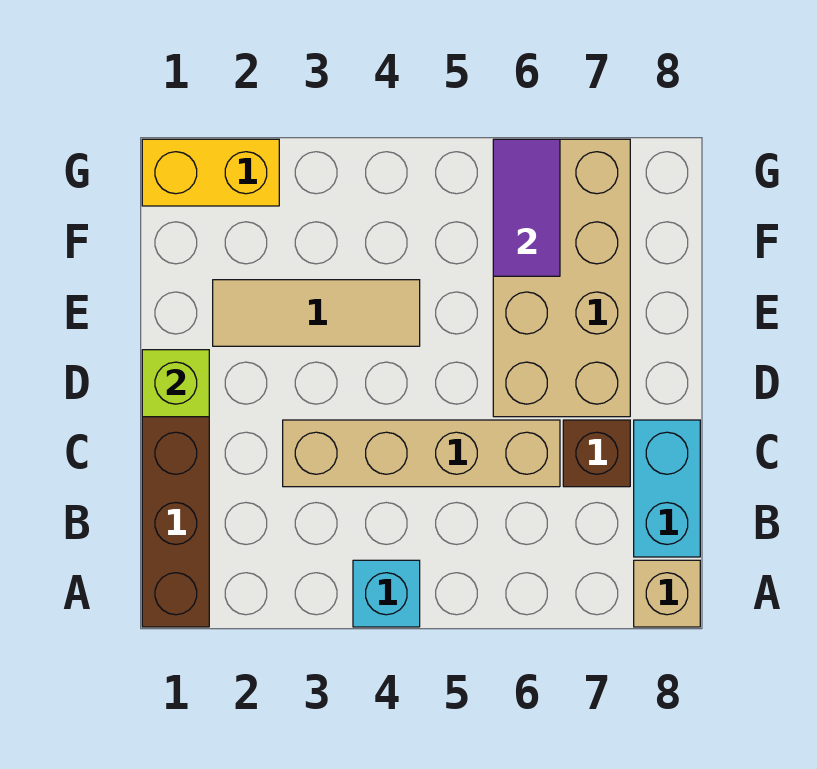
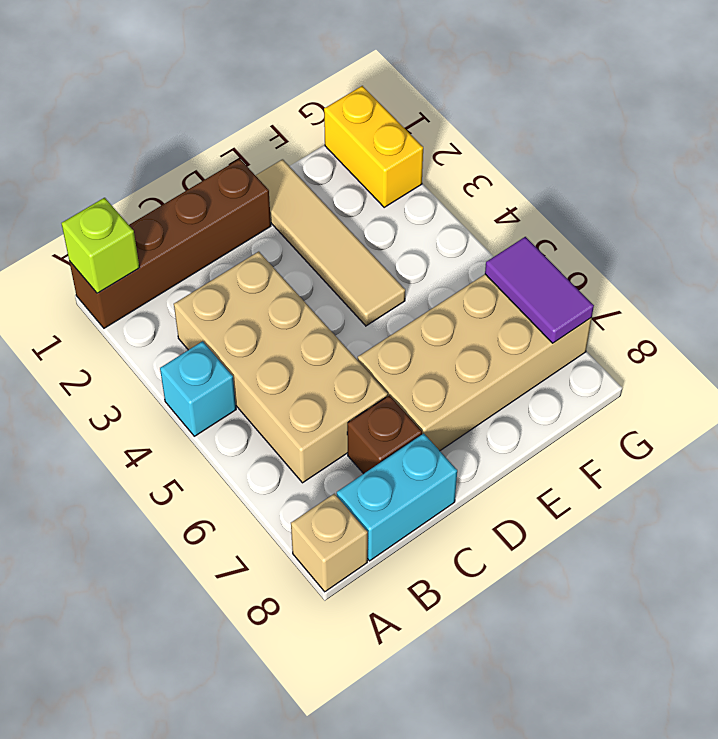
tan 1x4 brick [283,420,560,487] -> tan 2x4 brick [174,252,388,483]
lime 1x1 brick [142,350,209,417] -> lime 1x1 brick moved to [61,198,140,293]
tan 1x3 tile [213,280,420,346] -> tan 1x4 tile [255,159,405,326]
purple 1x2 tile [493,139,560,276] -> purple 1x2 tile turned to [485,237,594,343]

